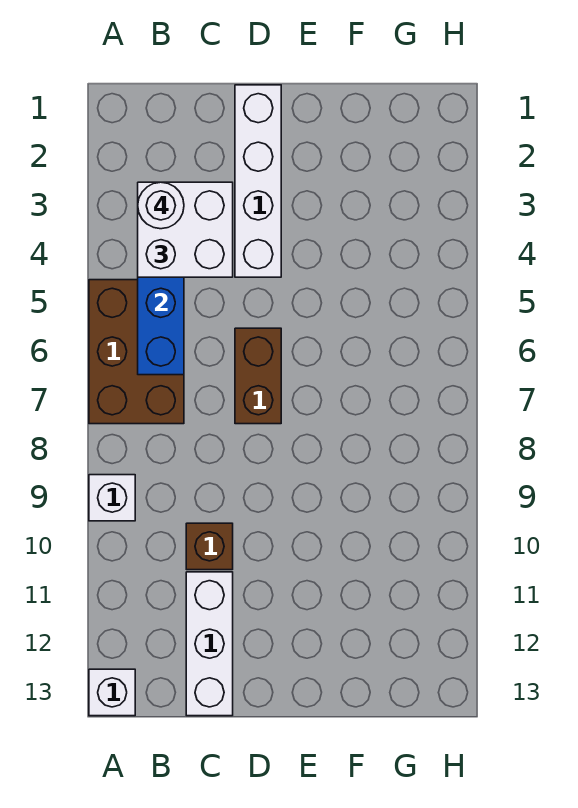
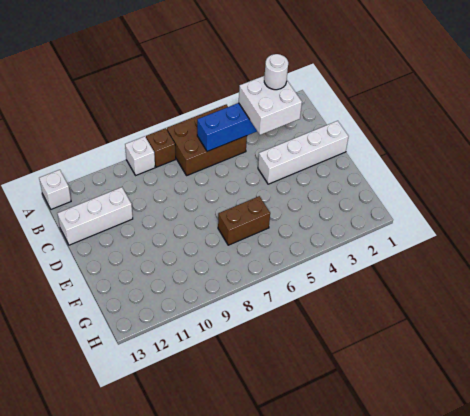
brown 1x1 brick [186,523,233,570] -> brown 1x1 brick moved to [146,128,176,167]
brown 1x2 brick [235,328,281,424] -> brown 1x2 brick moved to [218,196,270,245]

